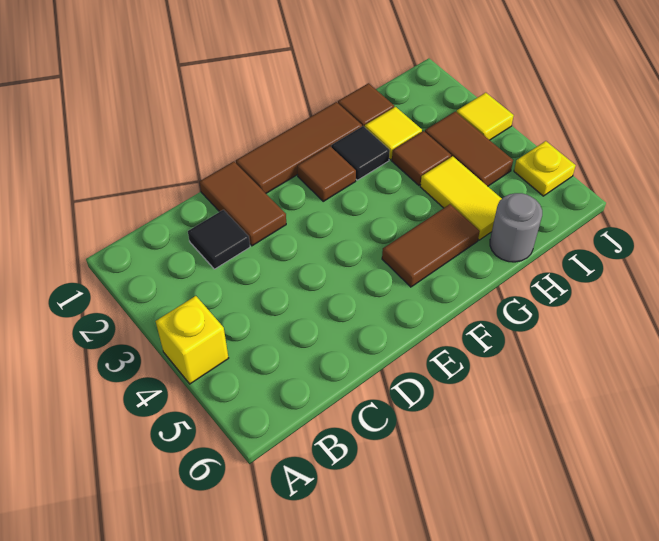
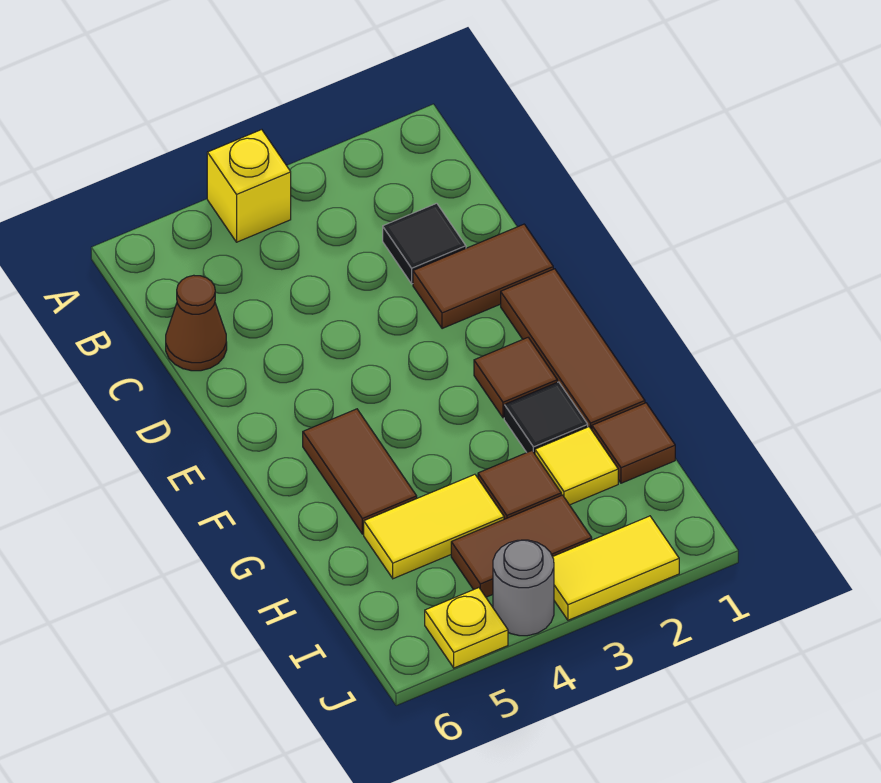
none -> brown 1x1 cone [166,275,227,371]
grey 1x1 round brick [490,193,542,262] -> grey 1x1 round brick moved to [493,540,554,636]
yellow 1x1 tile [457,93,514,140] -> yellow 1x2 tile [553,516,679,620]

